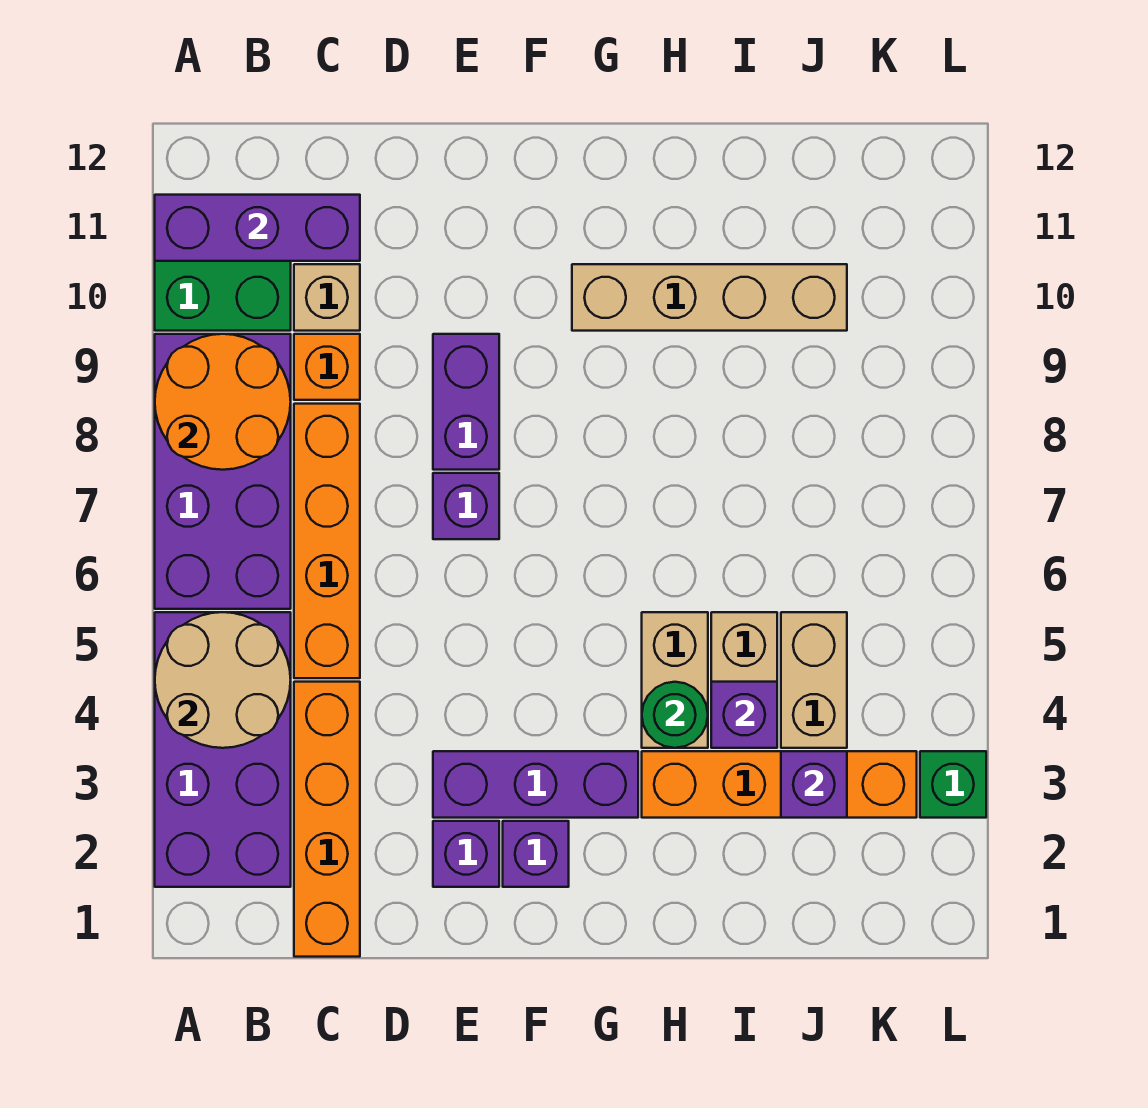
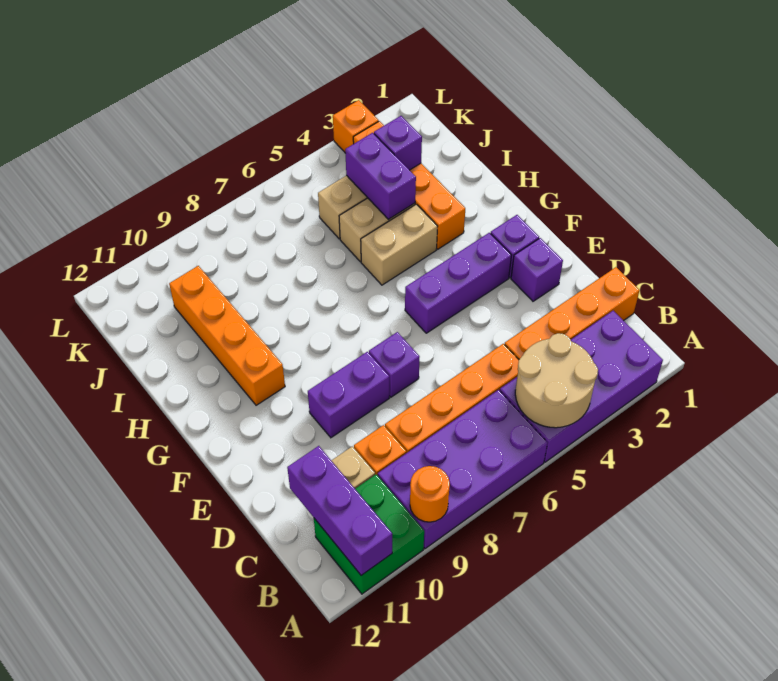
orange 2x2 round brick [155,334,291,470] -> orange 1x1 round brick [410,466,450,522]
purple 1x3 brick [433,751,638,818] -> purple 1x3 brick turned to [405,233,511,333]
tan 1x4 brick [572,264,847,331] -> orange 1x4 brick [169,266,285,405]
green 1x1 round brick [642,682,708,748] -> none
purple 1x1 brick [711,682,777,748] -> purple 1x2 brick [345,133,416,220]
green 1x1 brick [920,751,986,818] -> orange 1x1 brick [333,100,379,152]

